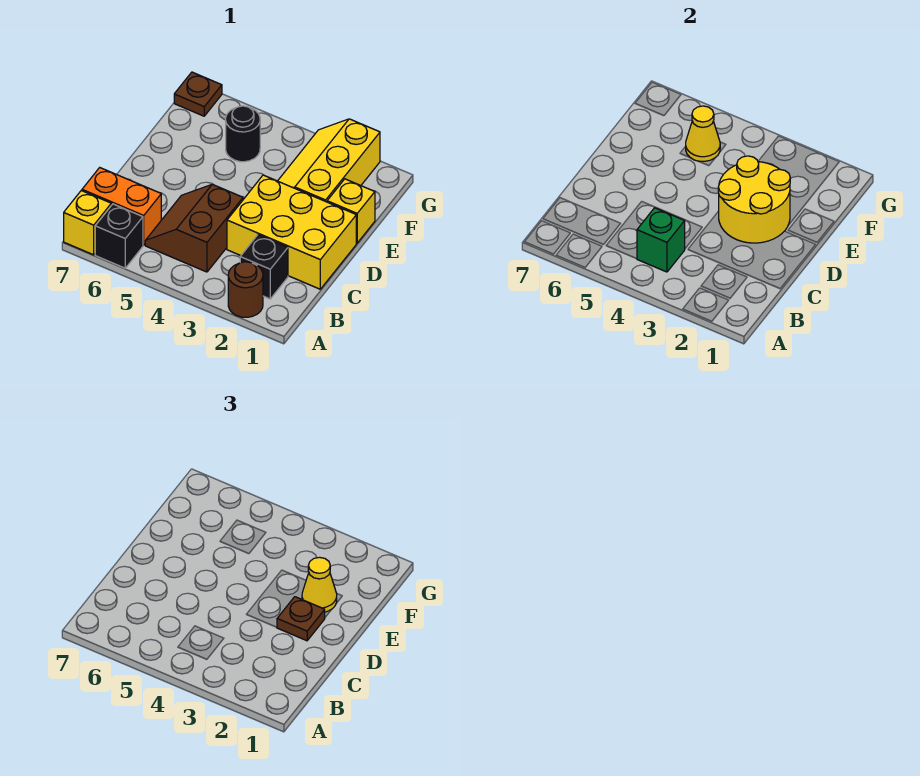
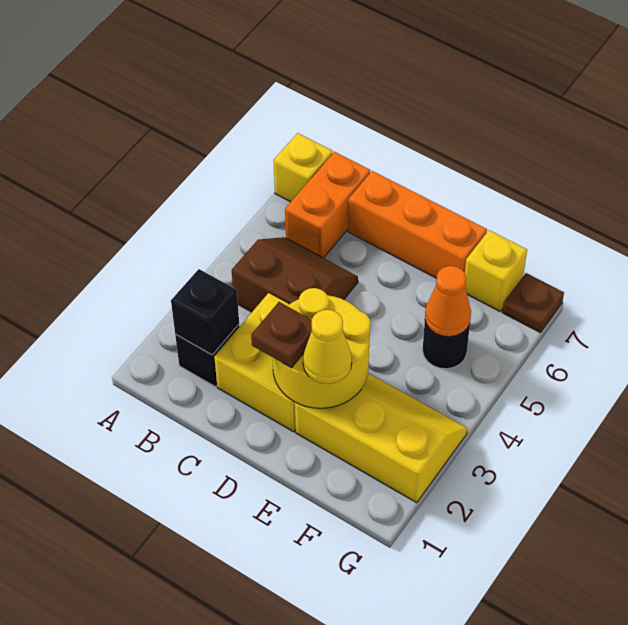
brown 1x1 round brick [228,262,263,317] -> none
black 1x1 brick [95,204,143,268] -> black 1x1 brick moved to [171,269,239,355]
green 1x1 brick [637,208,685,272] -> none
yellow 2x3 brick [227,175,356,289] -> yellow 2x2 brick [214,293,296,432]
none -> orange 1x3 brick [348,171,487,278]
yellow 1x1 brick [327,179,375,243] -> yellow 1x1 brick moved to [465,230,527,311]
yellow 1x1 cone [686,106,720,161] -> orange 1x1 cone [425,266,471,337]

